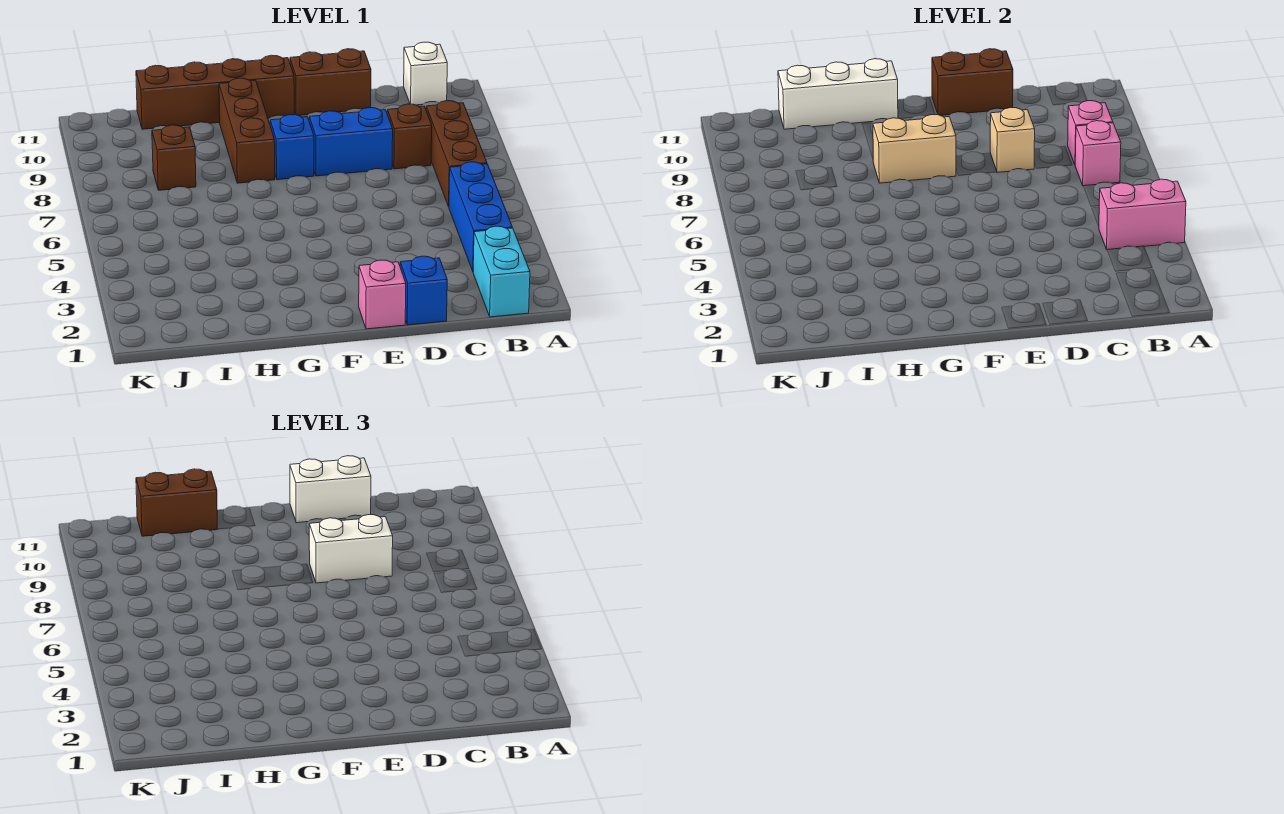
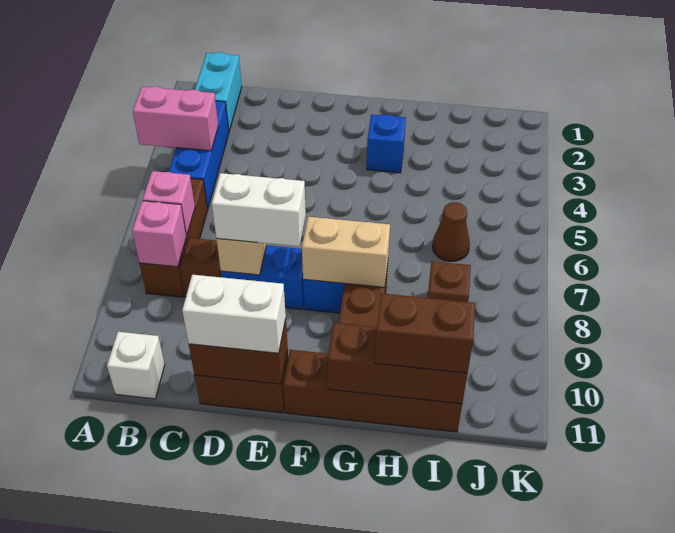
blue 1x1 brick [400,256,447,325] -> blue 1x1 brick moved to [367,114,406,173]
pink 1x1 brick [359,260,406,329] -> none
white 1x3 brick [778,59,898,129] -> brown 1x3 brick [328,323,467,404]
none -> brown 1x1 cone [432,202,470,261]

